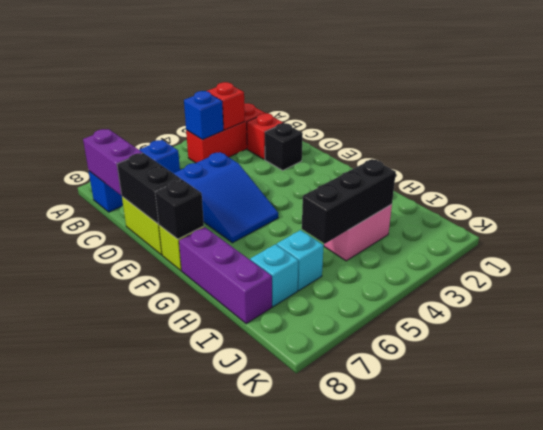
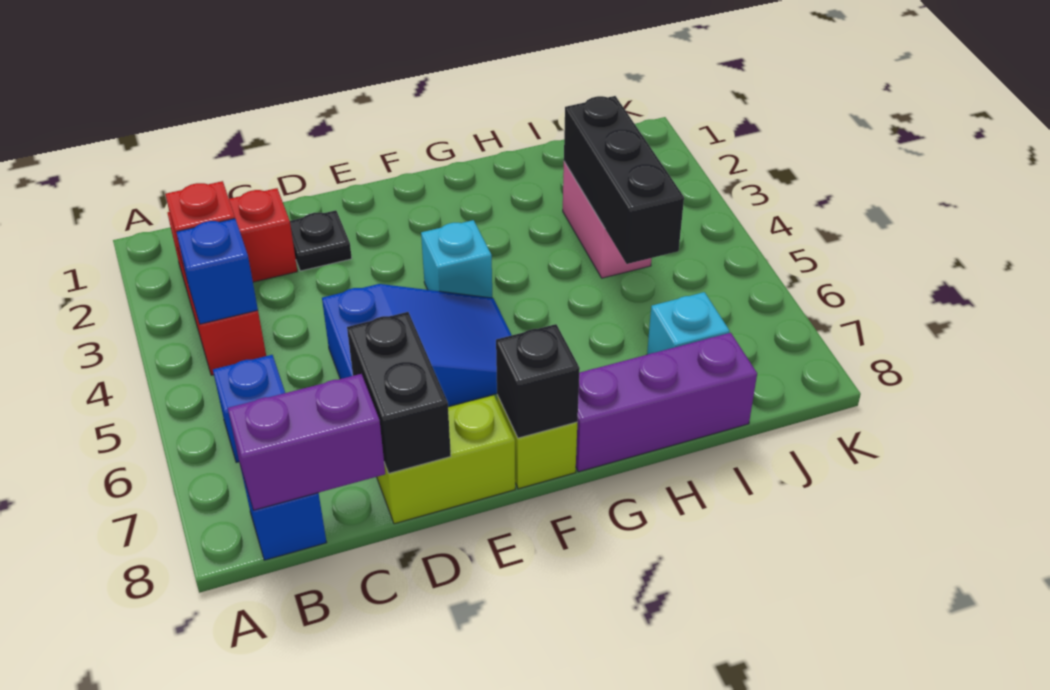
black 1x1 brick [265,123,303,170] -> black 1x1 plate [290,210,352,271]
black 1x2 brick [117,153,181,224] -> black 1x2 brick turned to [347,312,451,473]
cyan 1x1 brick [277,230,324,290] -> cyan 1x1 brick moved to [421,220,492,298]

